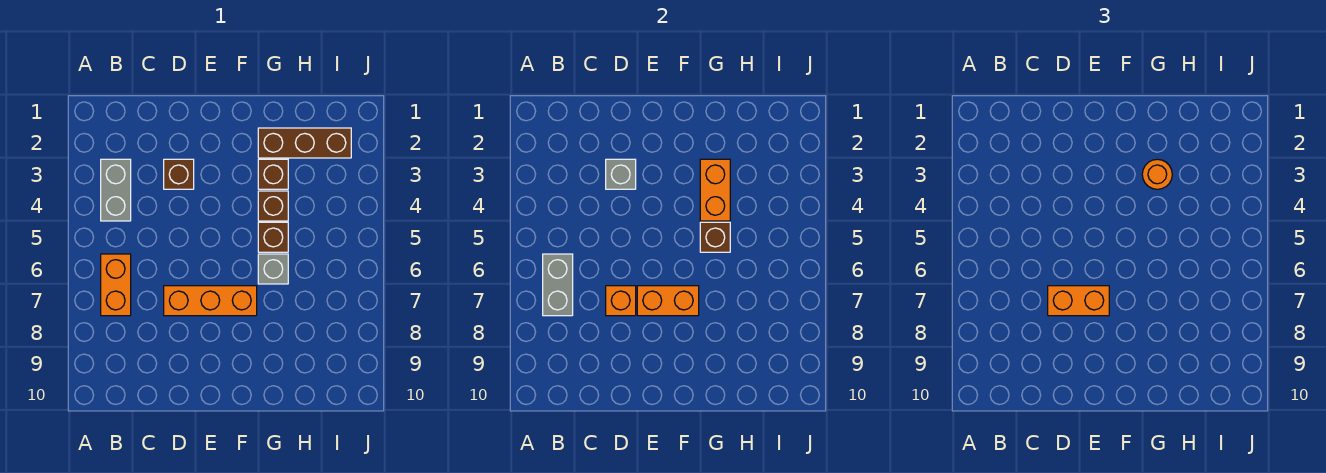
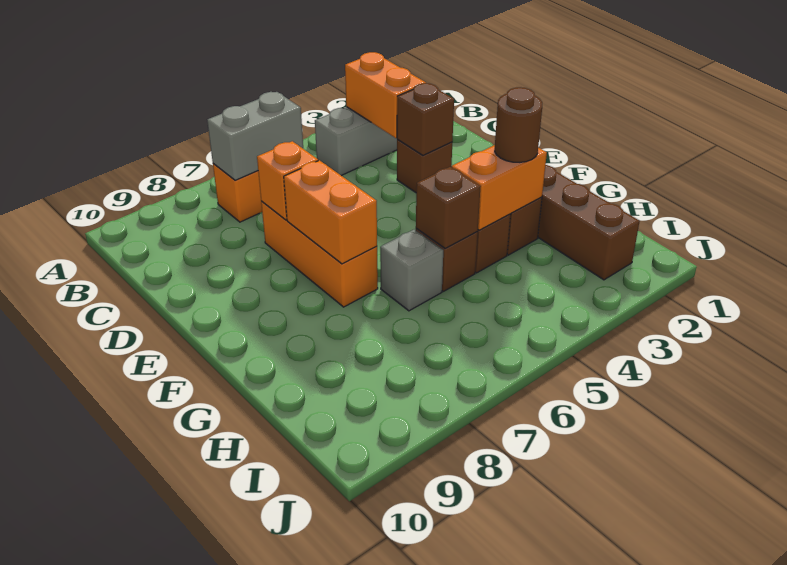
grey 1x1 brick [606,159,636,189] -> brown 1x1 brick [397,83,454,156]
orange 1x2 brick [1048,286,1109,316] -> orange 1x2 brick moved to [345,52,426,138]
orange 1x1 round brick [1142,159,1172,189] -> brown 1x1 round brick [495,87,542,162]

